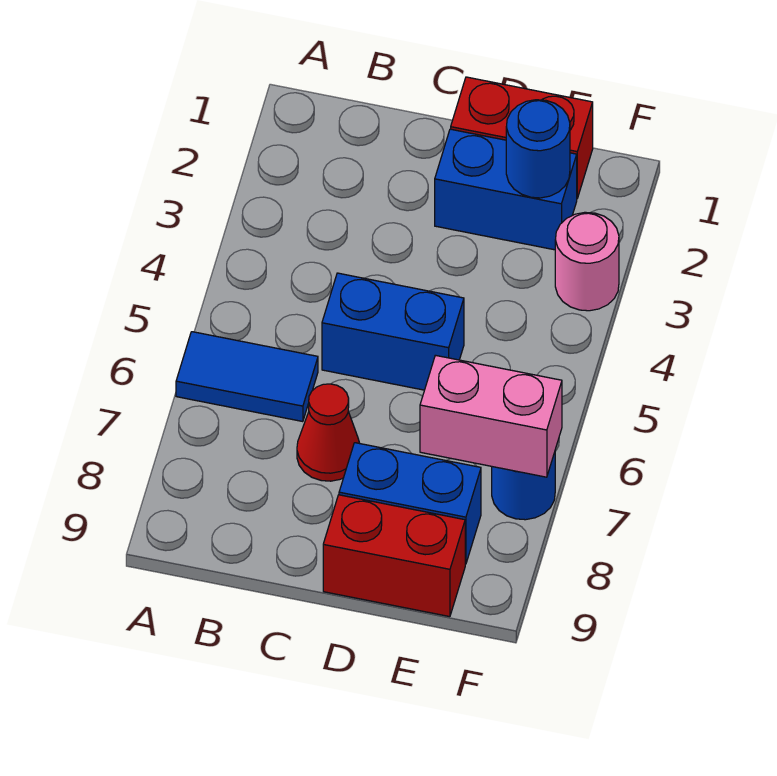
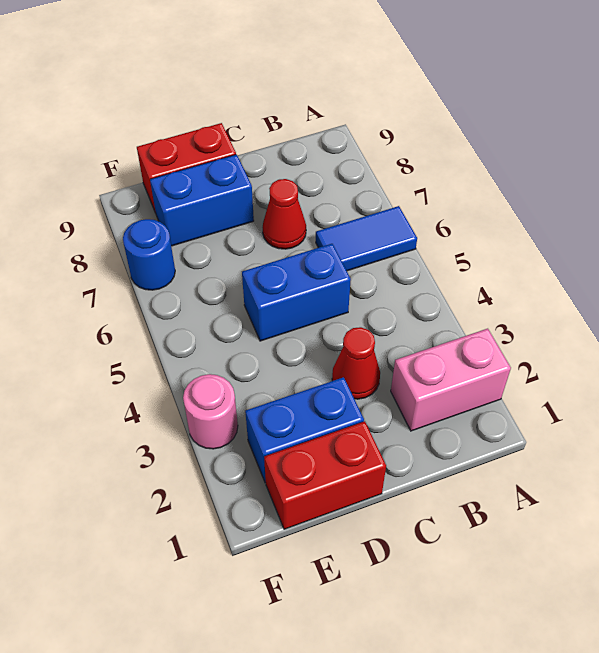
none -> red 1x1 cone [332,327,380,399]
blue 1x1 round brick [506,100,570,198] -> none
pink 1x2 brick [420,355,562,477] -> pink 1x2 brick moved to [391,329,511,431]

